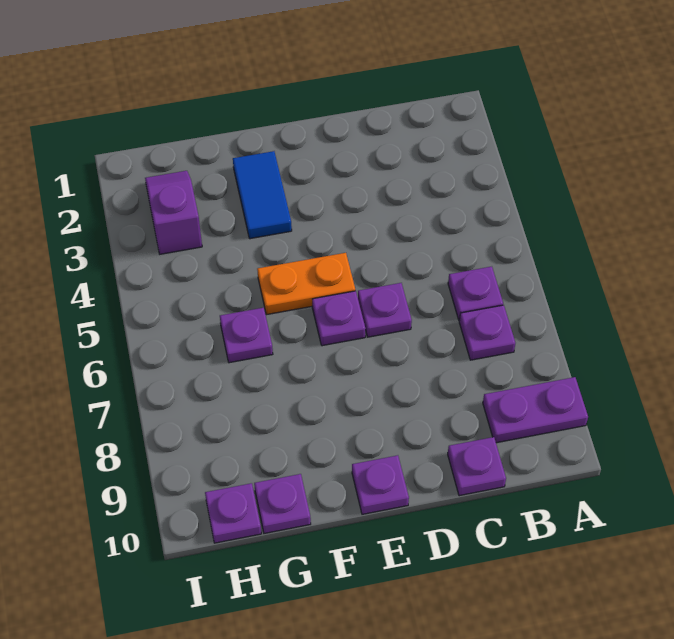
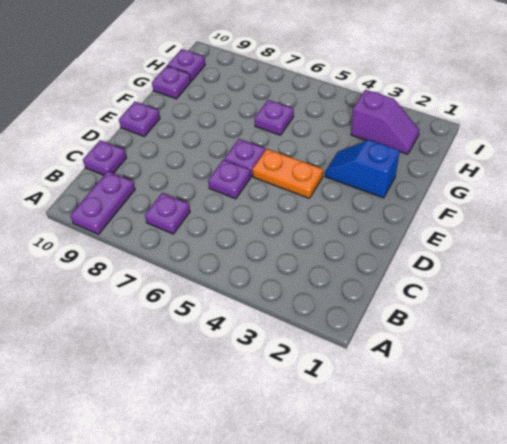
purple 1x1 plate [448,267,503,320] -> none
orange 1x2 plate [257,253,355,315] -> orange 1x2 plate turned to [252,149,323,198]
blue 1x2 tile [233,151,292,239] -> blue 1x2 slope [325,140,400,198]

